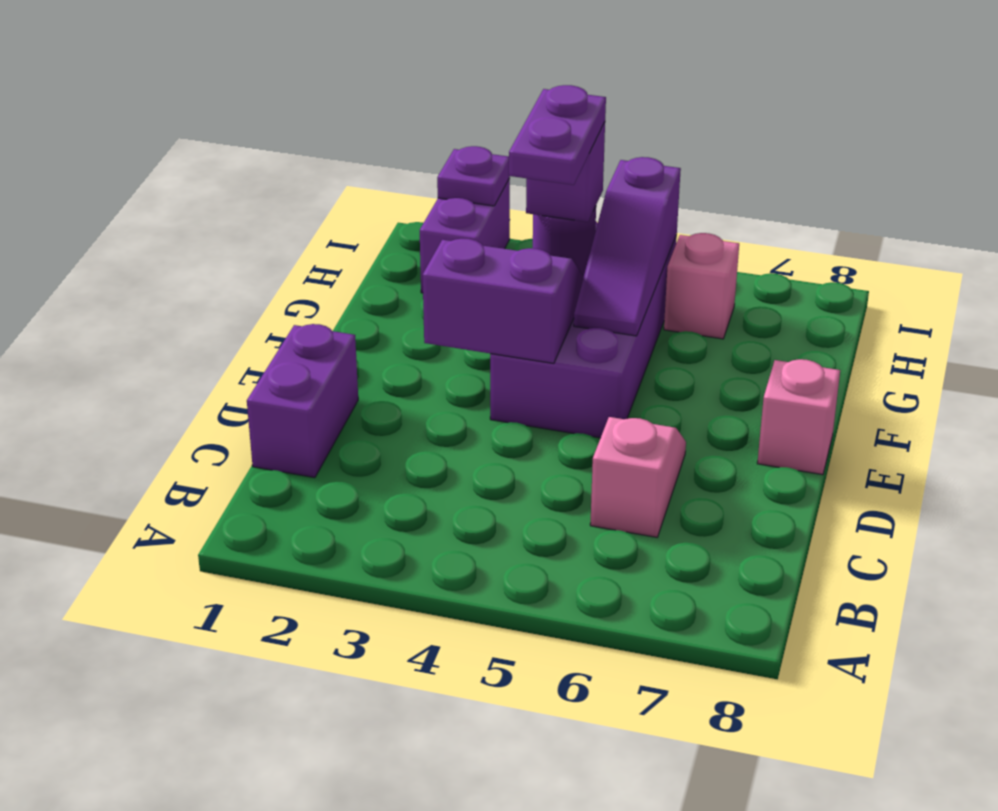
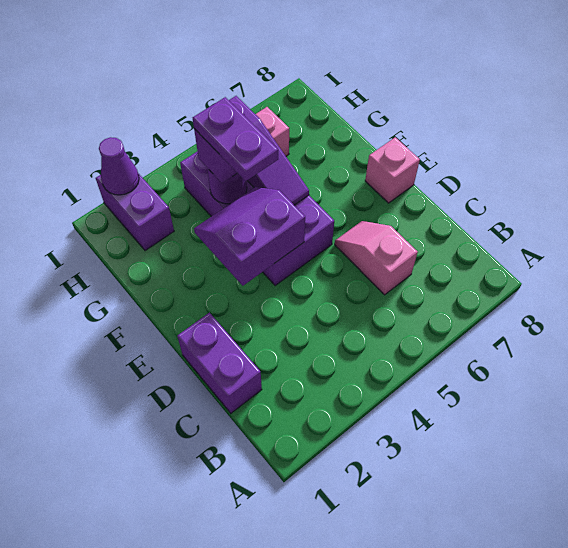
purple 1x1 plate [437,146,510,206] -> purple 1x1 cone [99,137,139,195]

